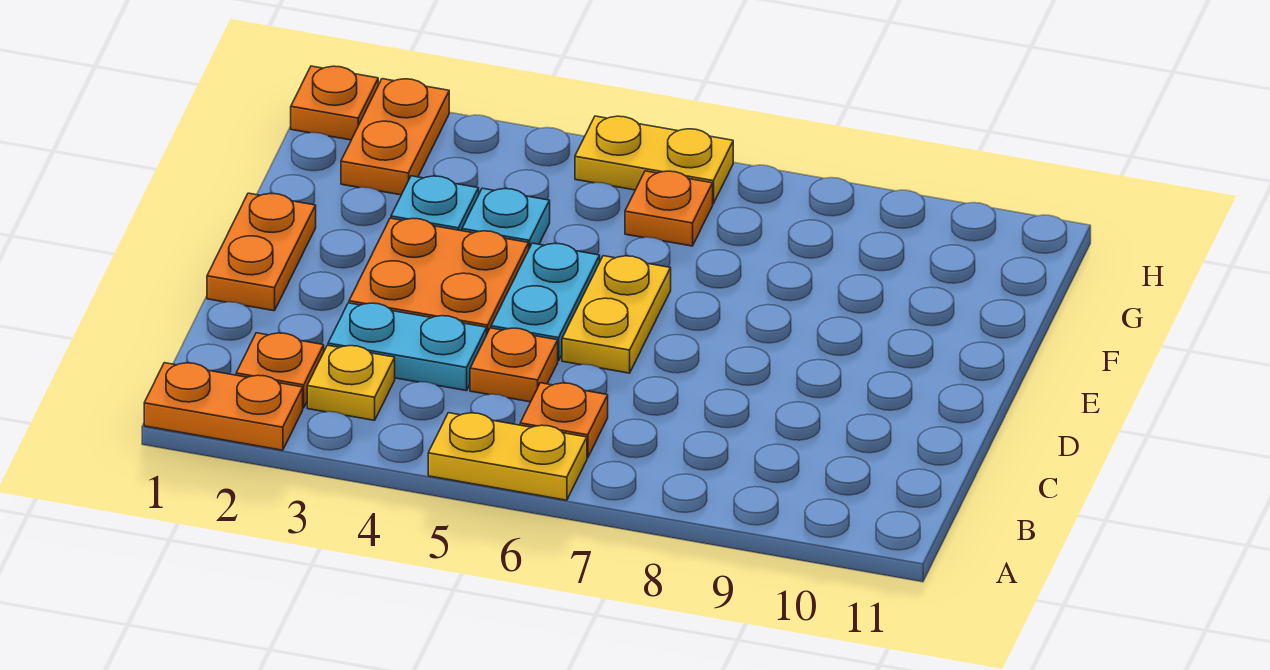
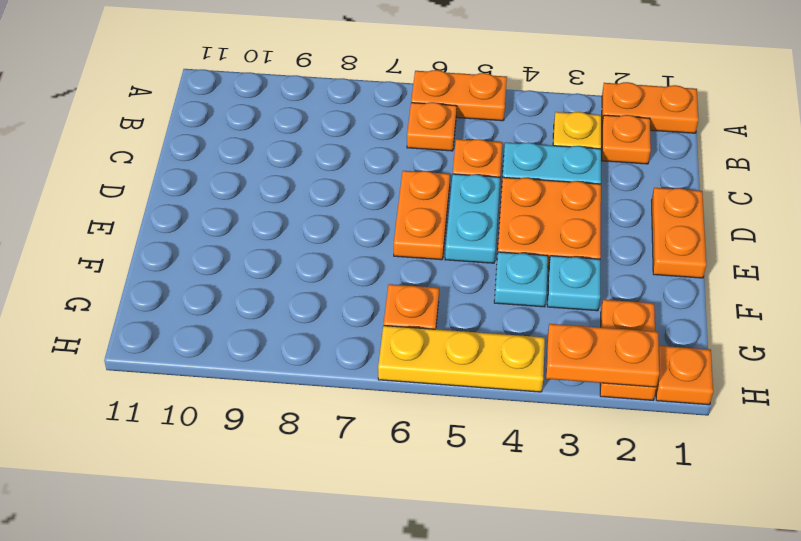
yellow 1x2 plate [428,413,587,500] -> orange 1x2 plate [411,70,507,121]
yellow 1x2 plate [562,256,671,373] -> orange 1x2 plate [394,171,450,260]
none -> orange 1x2 plate [546,324,659,387]
yellow 1x2 plate [575,116,733,204] -> yellow 1x3 plate [378,326,545,392]

